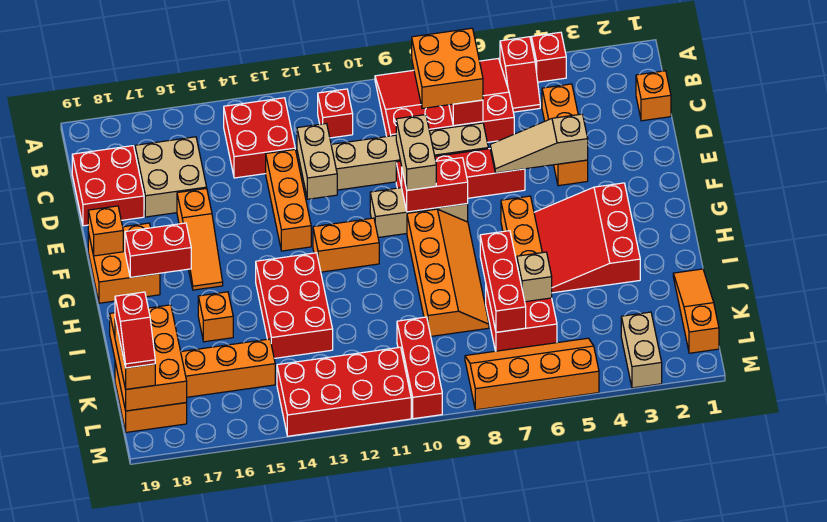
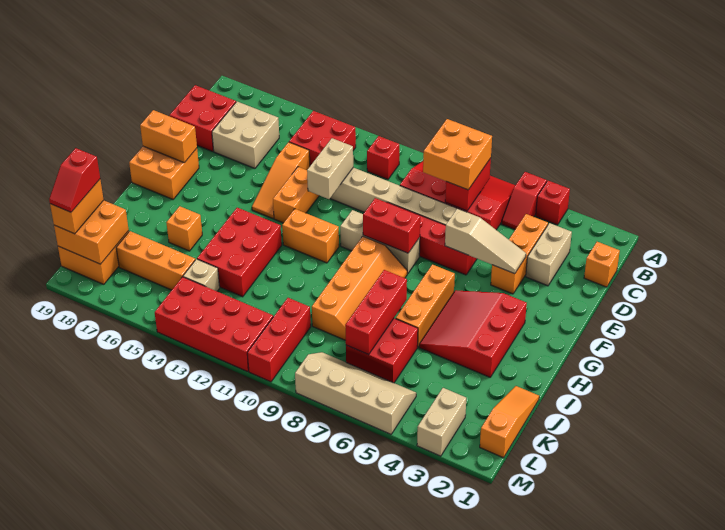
orange 1x3 brick [266,150,311,251] -> orange 1x2 brick [273,167,319,223]
tan 1x3 slope [490,114,588,173] -> tan 1x3 slope turned to [445,209,526,274]
tan 1x2 brick [396,115,436,190] -> tan 1x2 brick moved to [526,223,572,286]
orange 1x3 slope [177,188,223,290] -> orange 1x3 slope moved to [252,142,310,219]
orange 1x1 brick [88,206,123,256] -> orange 1x2 brick [140,110,197,163]
red 1x2 brick [125,223,191,277] -> none
tan 1x1 brick [517,252,552,302] -> tan 1x1 brick moved to [183,259,220,291]
orange 2x3 brick [110,305,187,411] -> orange 2x2 brick [54,200,129,264]
orange 2x4 slope [465,338,599,410] -> tan 2x4 slope [295,352,416,434]

